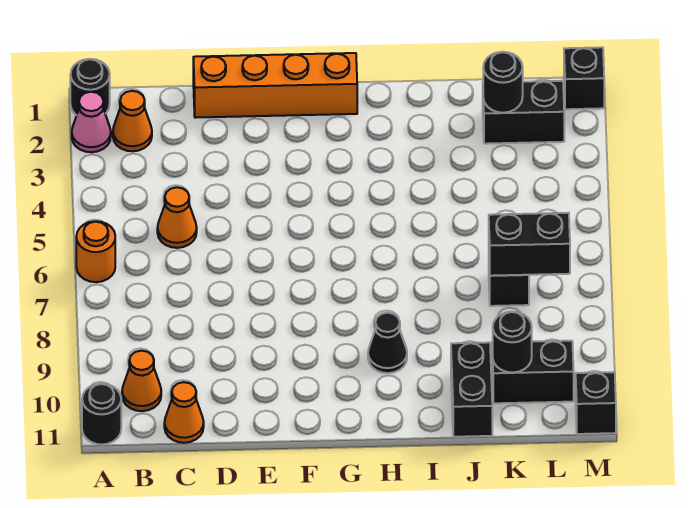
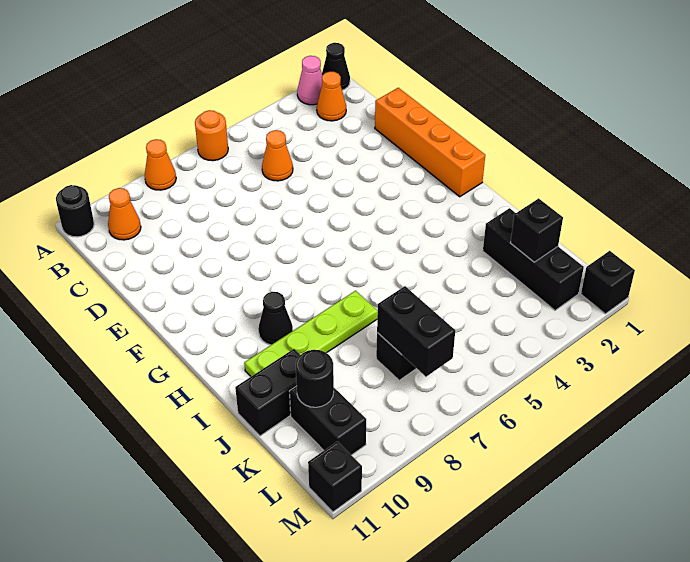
black 1x1 round brick [70,59,110,115] -> black 1x1 cone [322,43,350,90]
orange 1x1 cone [164,382,204,443] -> orange 1x1 cone moved to [145,139,176,190]
none -> lime 1x4 plate [244,291,378,376]
black 1x2 brick [483,81,564,144] -> black 1x3 brick [483,208,584,310]
black 1x1 round brick [483,52,523,113] -> black 1x1 brick [510,198,563,262]

